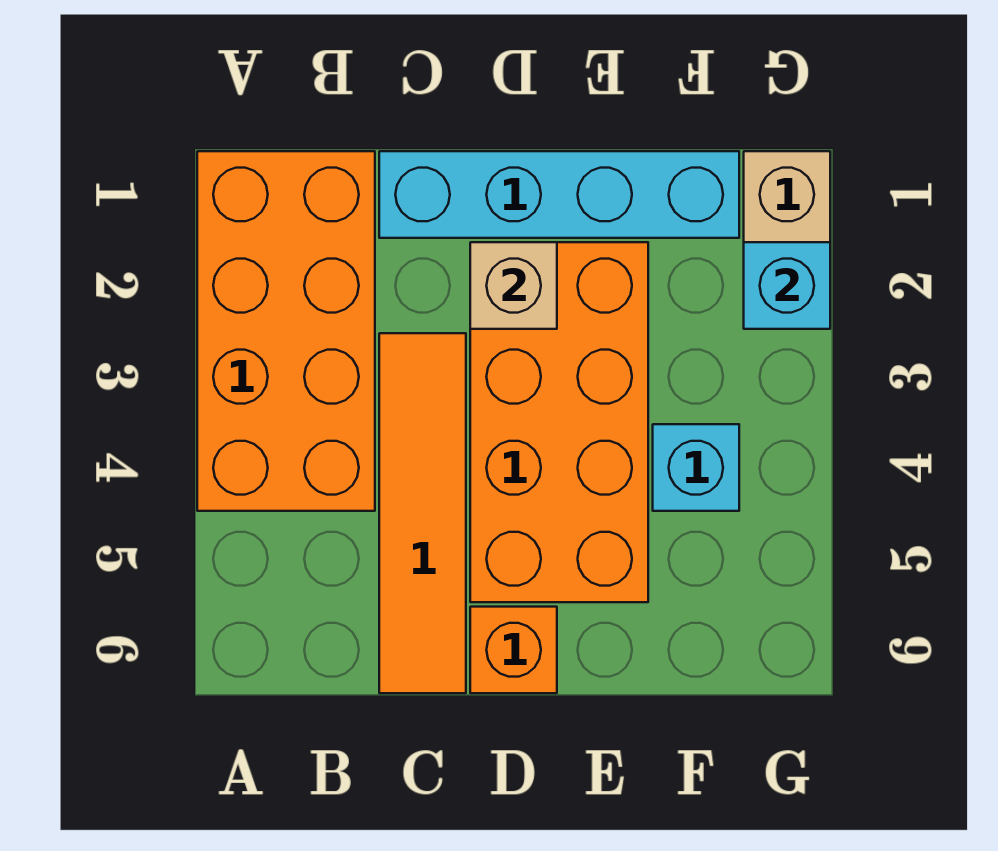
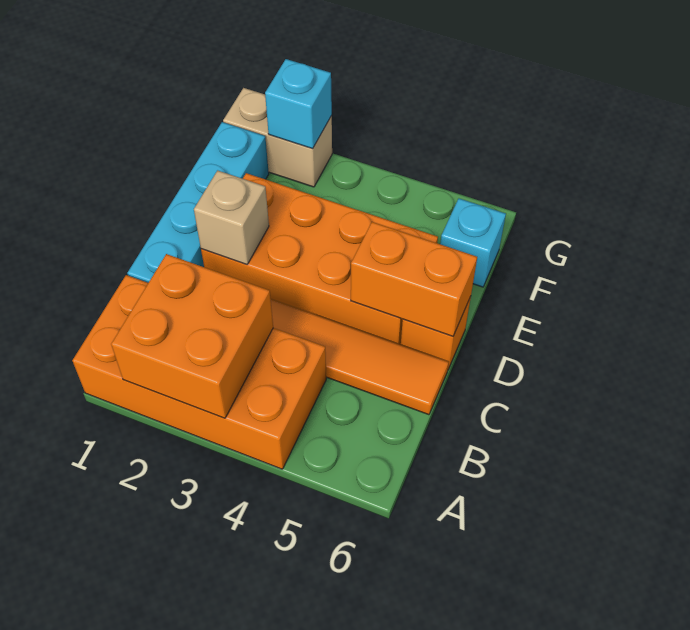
none -> orange 2x2 brick [111,254,273,418]
none -> orange 1x2 brick [351,222,477,336]
cyan 1x1 brick [653,424,739,511] -> cyan 1x1 brick moved to [440,199,506,287]

